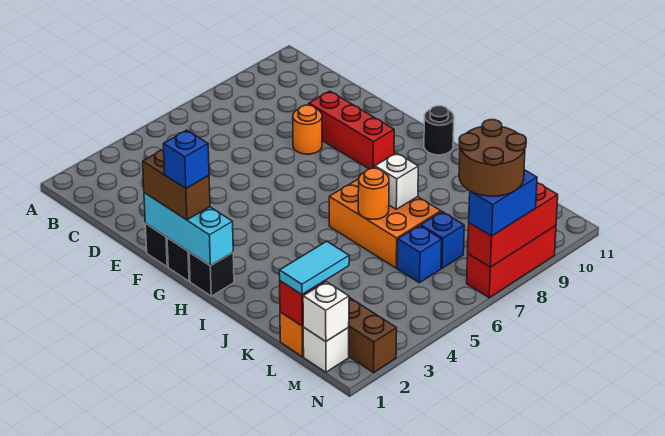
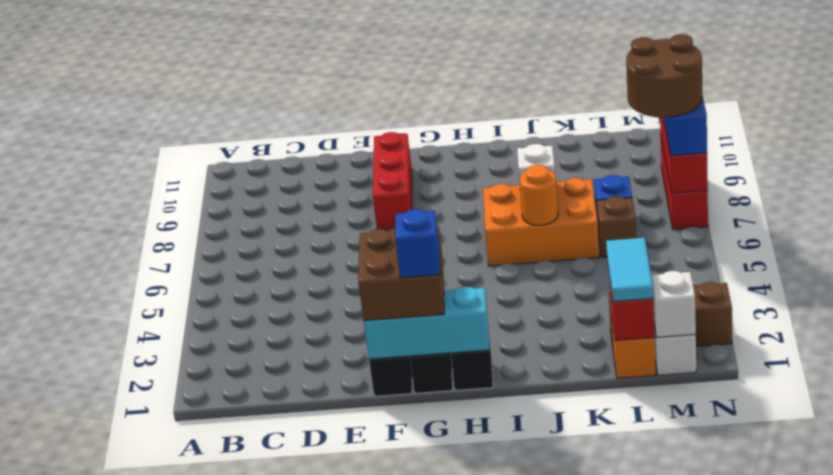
orange 1x1 round brick [293,105,322,154] -> none
red 1x3 brick [309,91,394,169] -> red 1x3 brick turned to [373,132,412,230]
brown 1x2 brick [143,149,210,220] -> brown 2x2 brick [358,227,444,321]
black 1x1 round brick [424,106,454,155] -> none
blue 1x1 brick [397,226,442,283] -> brown 1x1 brick [597,196,636,257]

